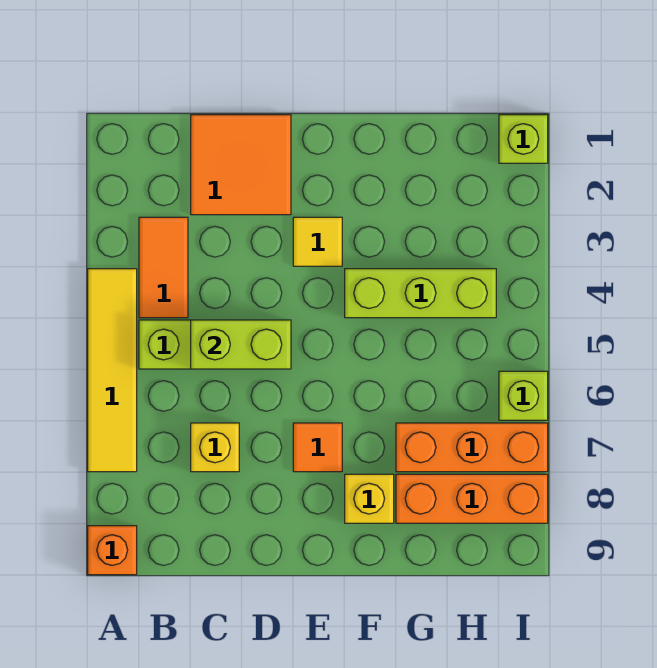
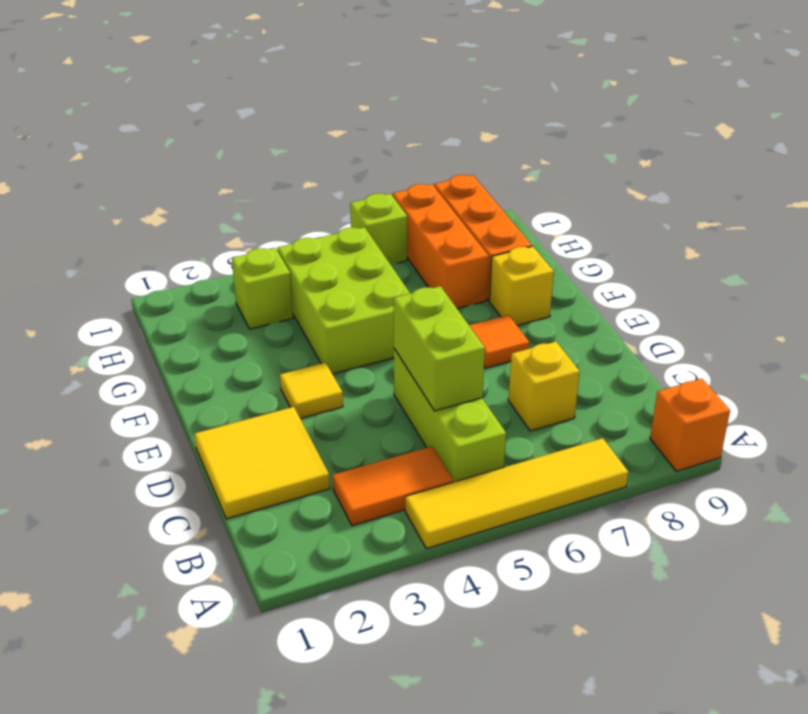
orange 2x2 tile [191,115,291,215] -> yellow 2x2 tile [194,407,330,519]
lime 1x3 brick [345,269,496,318] -> lime 2x3 brick [278,227,410,374]
lime 1x1 brick [499,115,548,163] -> lime 1x1 brick moved to [232,248,293,329]

